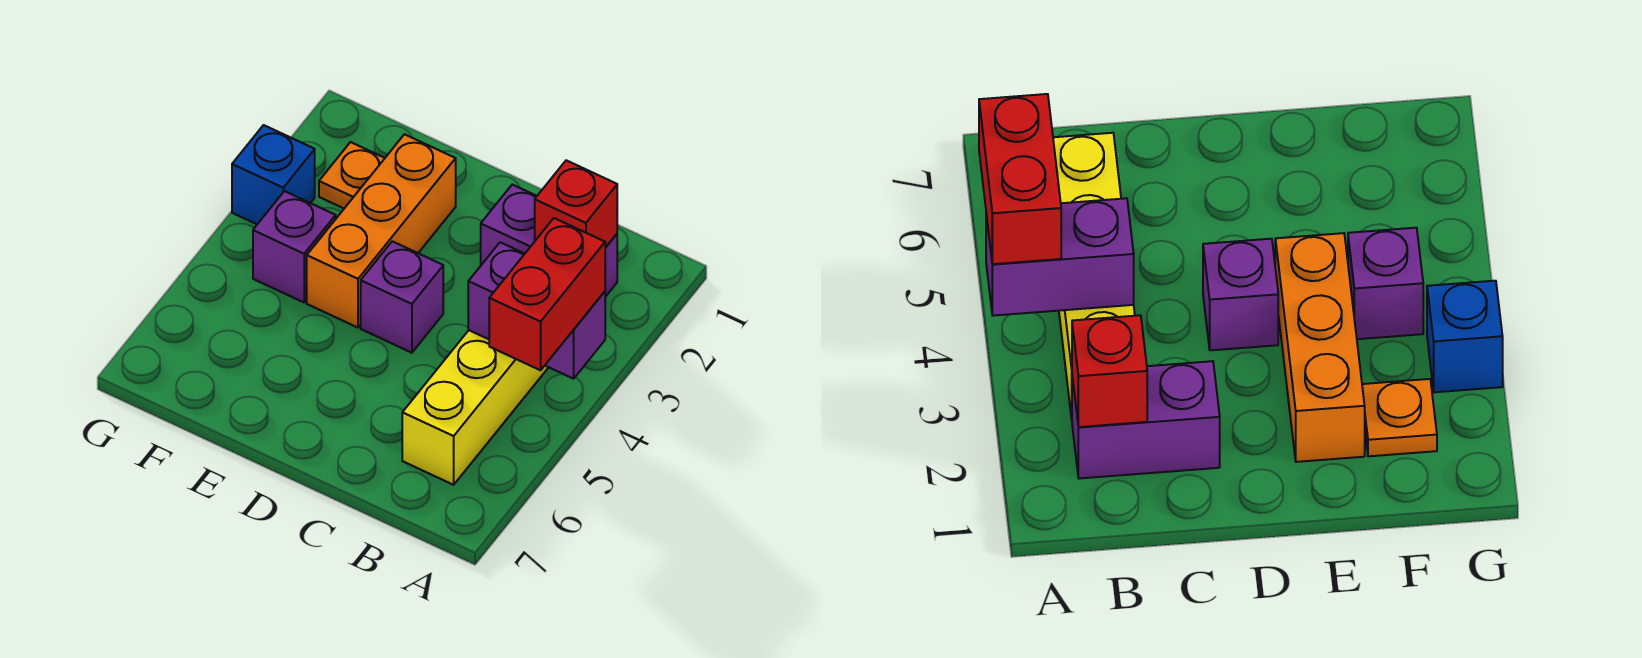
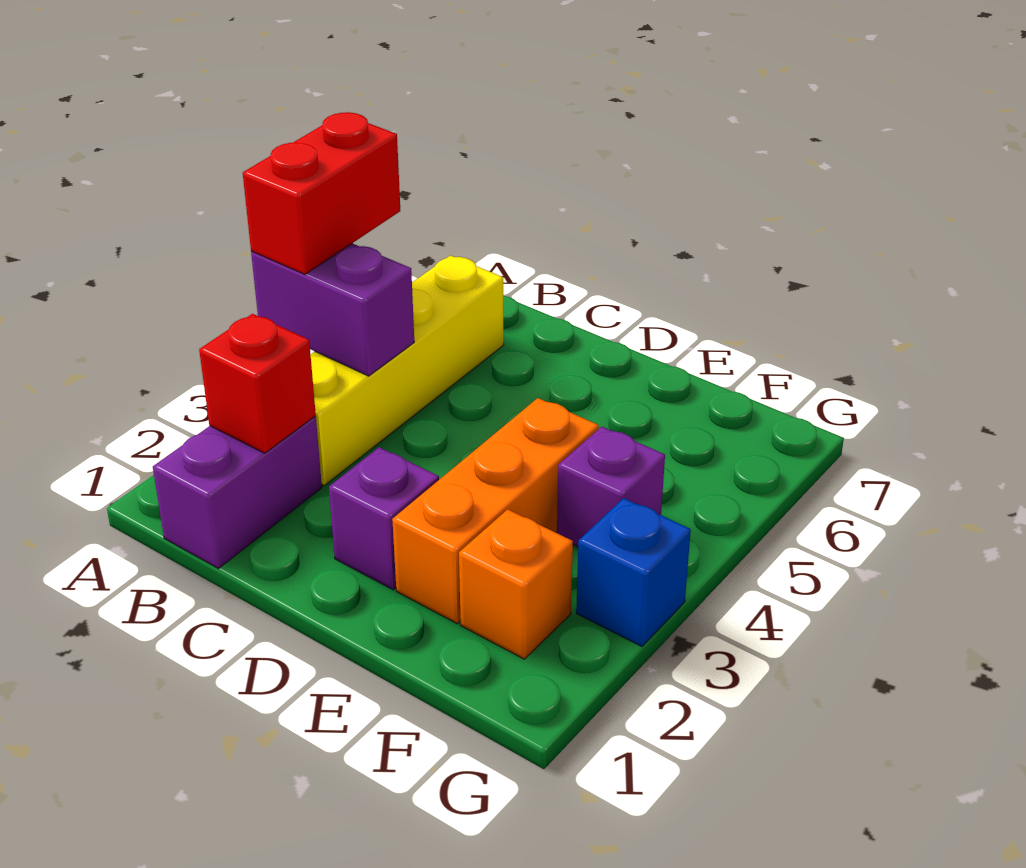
purple 1x2 brick [481,185,617,297] -> purple 1x2 brick turned to [153,416,322,569]
purple 1x1 brick [361,241,443,353] -> purple 1x1 brick moved to [329,447,439,590]
orange 1x1 plate [319,142,385,208] -> orange 1x1 brick [459,509,573,659]

